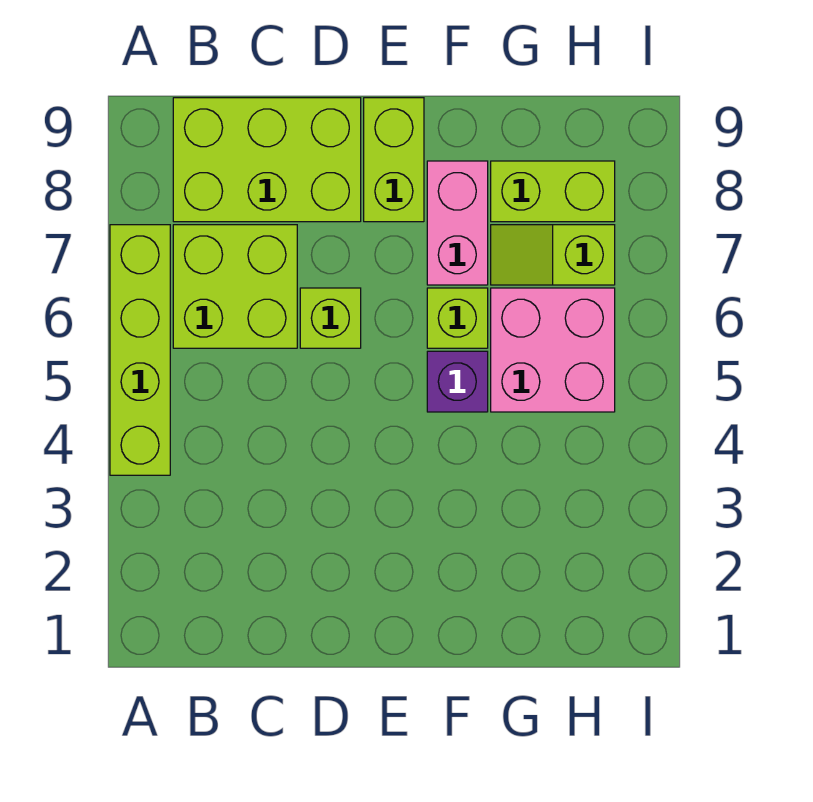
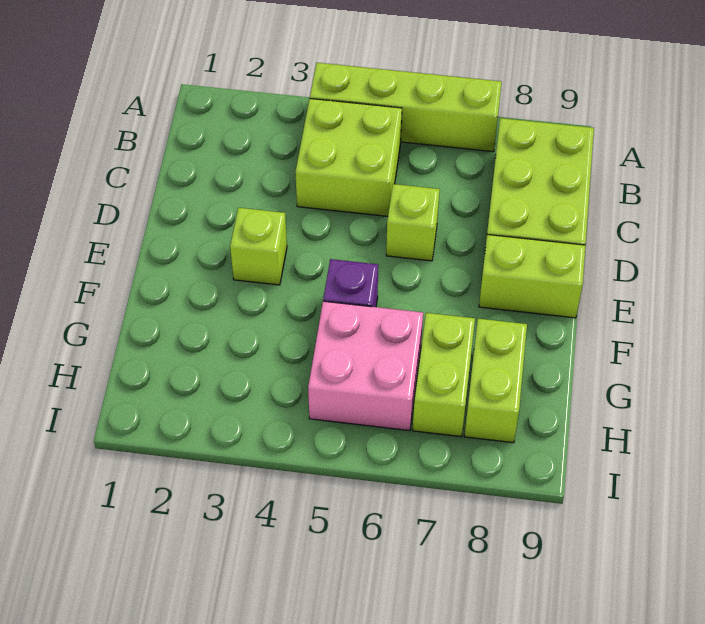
lime 2x2 brick [173,225,297,348] -> lime 2x2 brick moved to [295,99,402,216]
lime 1x1 brick [427,288,488,348] -> lime 1x1 brick moved to [230,208,287,285]
pink 1x2 brick [427,161,488,285] -> none
lime 1x2 slope [491,225,615,285] -> lime 1x2 brick [413,313,475,437]

